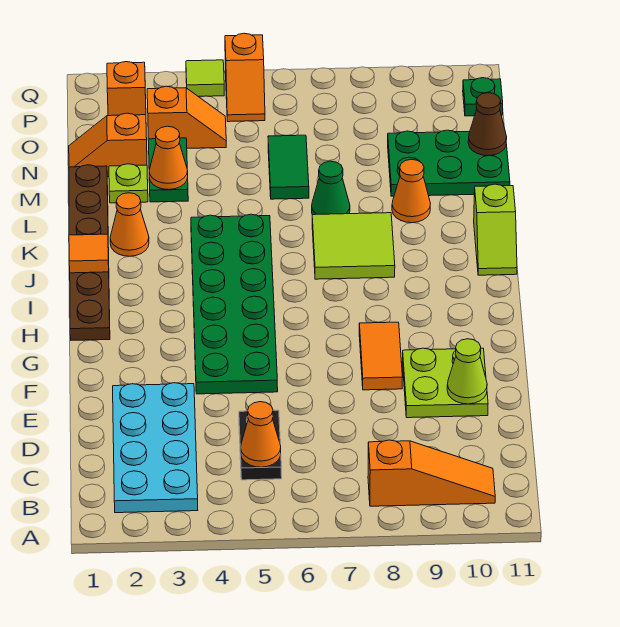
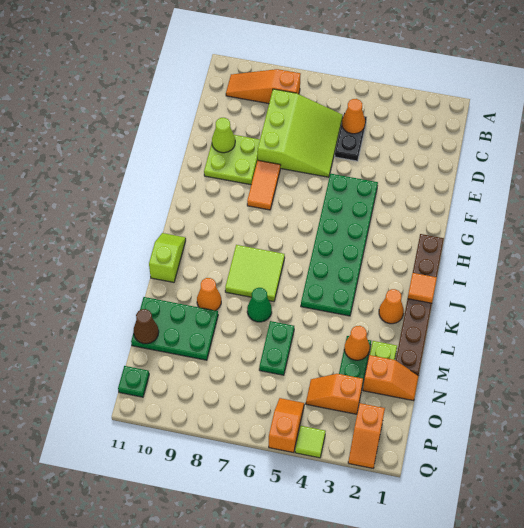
cyan 2x4 plate [113,383,198,513] -> none
none -> lime 3x3 slope [258,89,343,177]
green 1x2 tile [268,135,309,199] -> green 1x2 plate [259,321,294,375]

